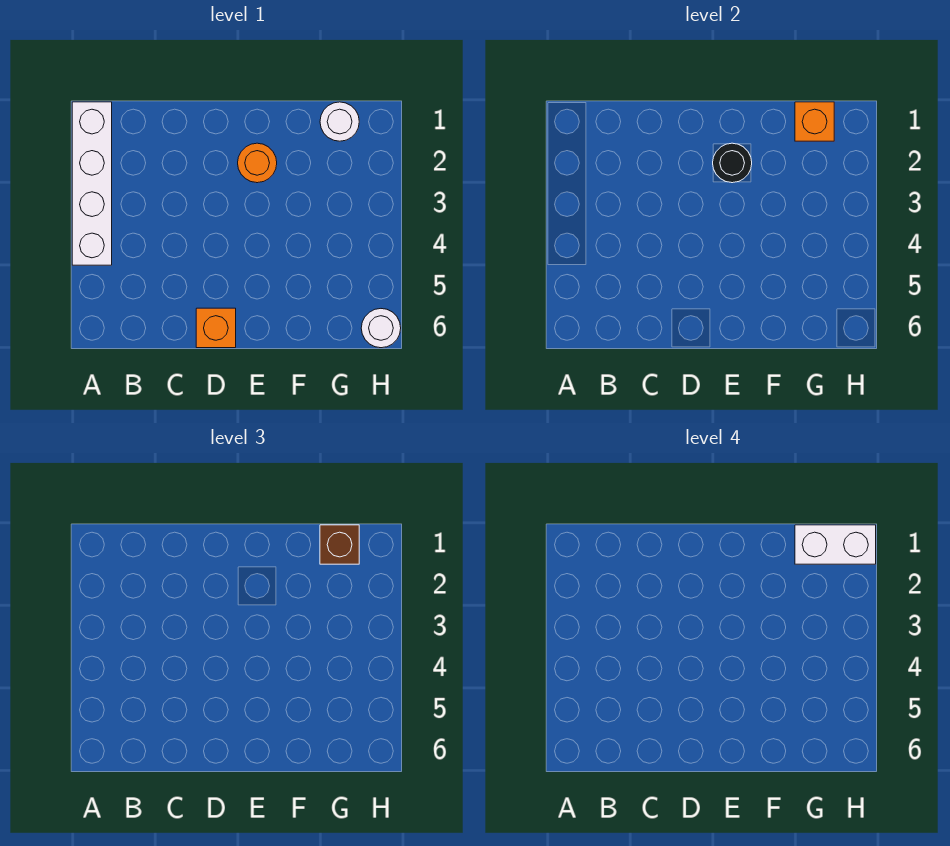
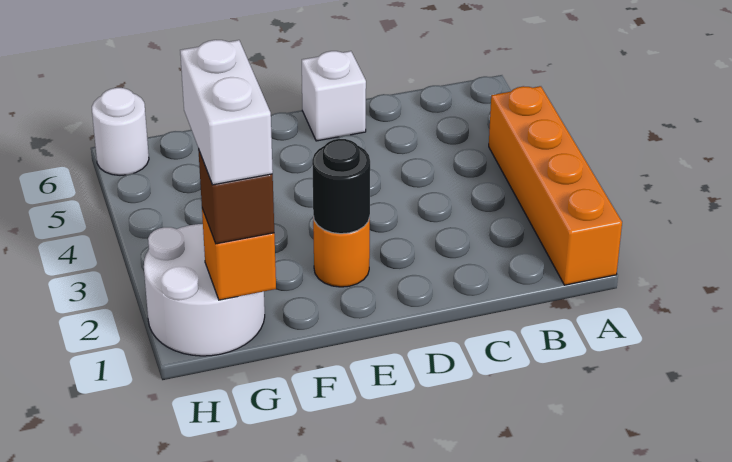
white 1x4 brick [72,102,112,265] -> orange 1x4 brick [489,86,622,285]
orange 1x1 brick [196,308,236,348] -> white 1x1 brick [302,51,366,141]
white 1x1 round brick [320,102,359,141] -> white 2x2 round brick [144,224,265,356]
white 1x2 brick [795,525,876,564] -> white 1x2 brick turned to [180,40,273,185]

